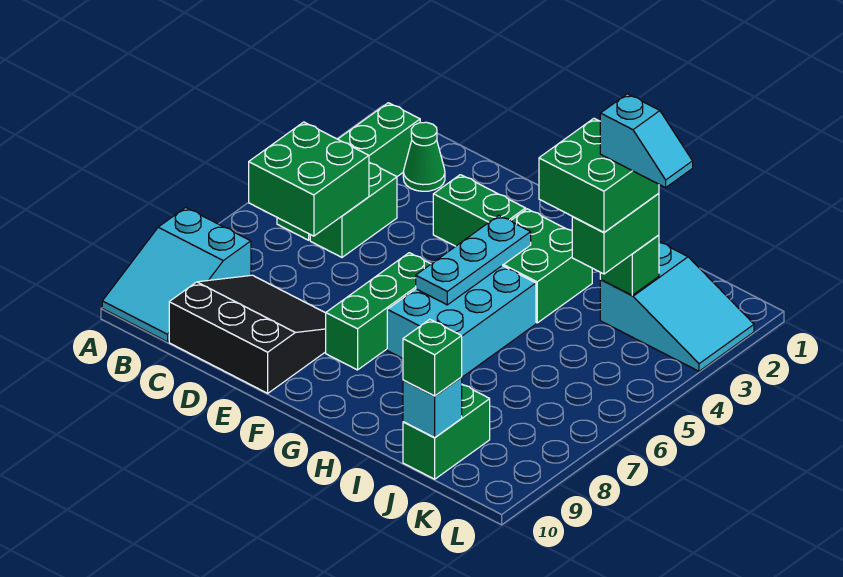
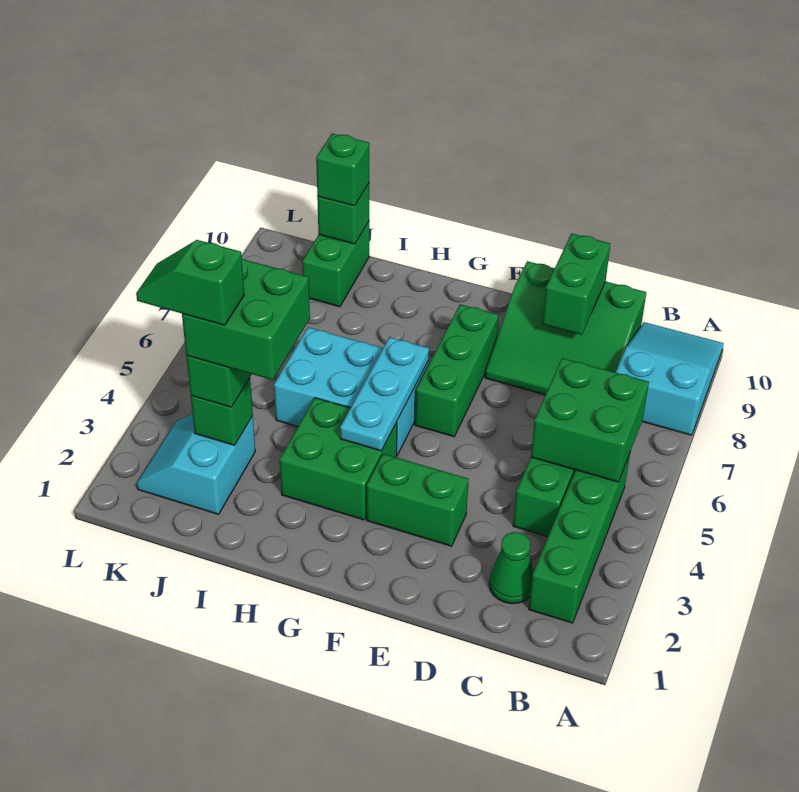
black 3x3 slope [169,275,326,393] -> green 3x3 slope [485,261,646,395]
none -> green 1x2 brick [542,233,610,335]
cyan 2x3 brick [387,266,536,377] -> cyan 2x3 brick turned to [274,327,429,455]
cyan 2x3 slope [600,242,754,371] -> cyan 2x2 slope [137,414,255,514]
cyan 1x2 slope [600,94,693,188] -> green 1x2 slope [136,240,244,325]
cyan 1x1 brick [403,377,462,438] -> green 1x1 brick [317,183,369,244]

